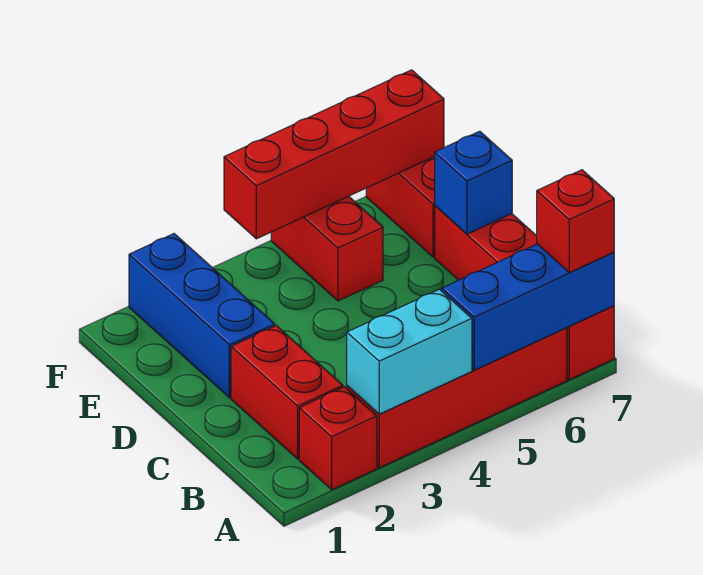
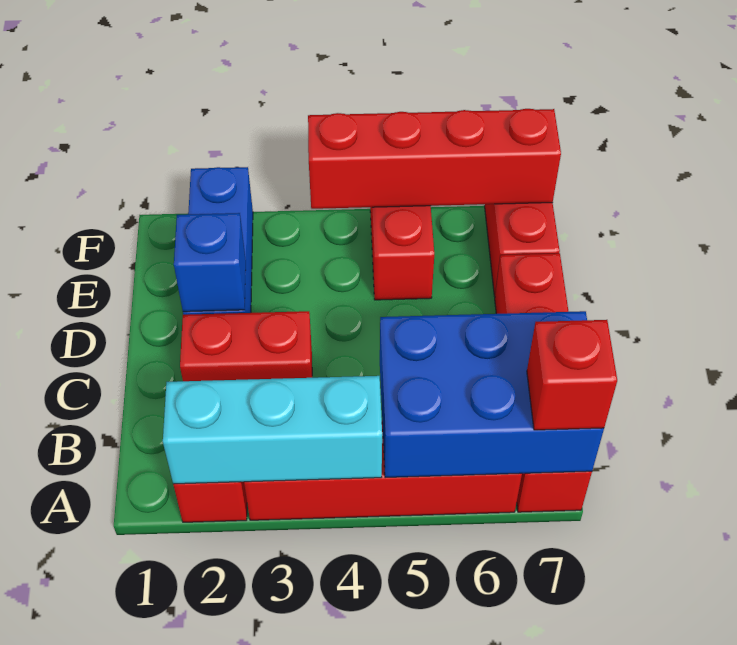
cyan 1x2 brick [347,289,472,414] -> cyan 1x3 brick [163,376,382,484]
blue 1x3 brick [442,244,614,370] -> blue 2x3 brick [380,311,604,478]
red 1x2 brick [231,326,343,459] -> red 1x2 brick turned to [180,311,312,381]
blue 1x1 brick [435,131,512,234] -> blue 1x1 brick moved to [174,213,246,312]

